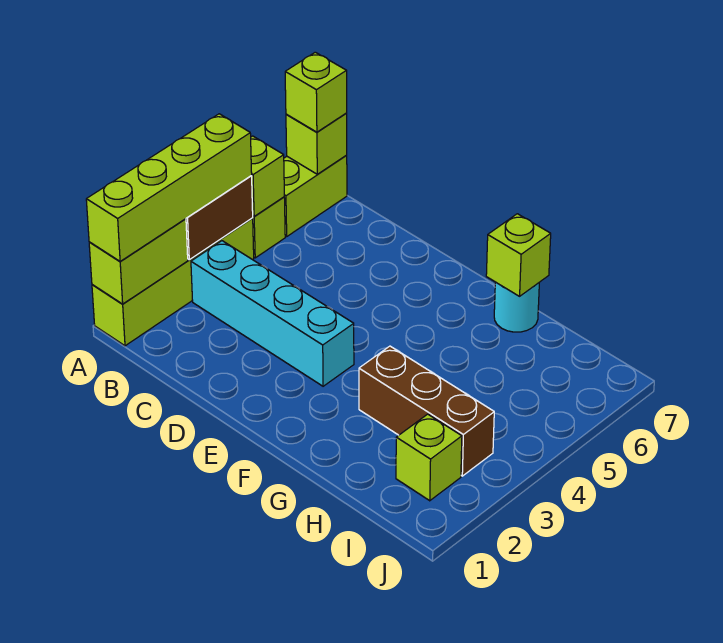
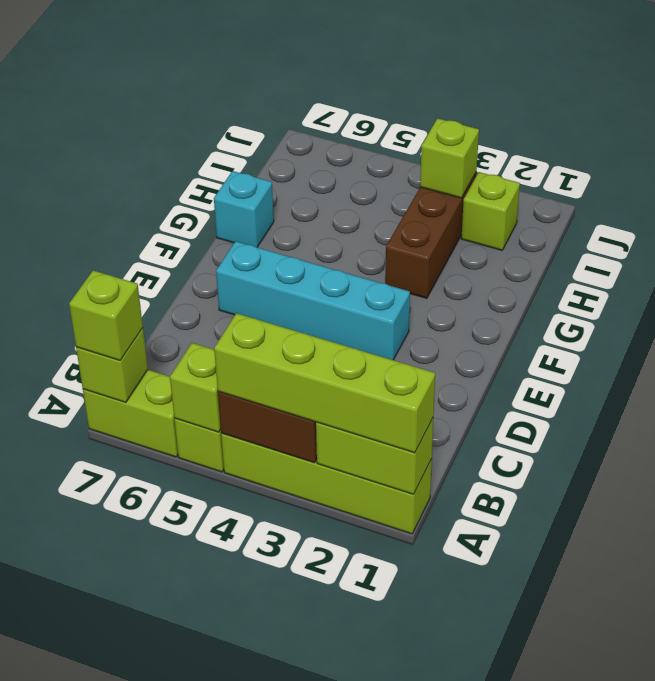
cyan 1x4 brick [191,241,354,386] -> cyan 1x4 brick turned to [216,241,410,360]
cyan 1x1 round brick [494,282,539,332] -> cyan 1x1 brick [214,171,274,247]
lime 1x1 brick [486,214,551,296] -> lime 1x1 brick moved to [420,118,479,198]

